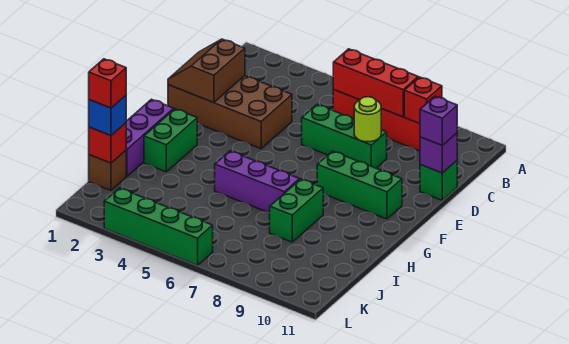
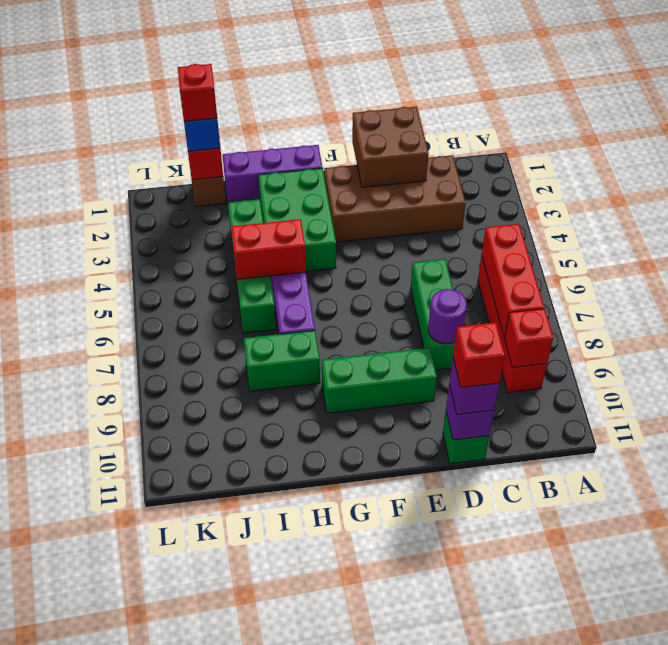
brown 2x4 brick [168,76,292,149] -> brown 2x4 brick turned to [324,155,466,242]
brown 2x2 slope [168,39,245,103] -> brown 2x2 brick [352,107,429,187]
lime 1x1 round brick [354,97,381,142] -> purple 1x1 round brick [428,289,467,344]
none -> red 1x1 brick [453,322,505,388]
green 1x3 brick [317,151,402,219] -> green 1x3 brick turned to [322,348,437,413]
green 1x2 brick [144,109,197,172] -> green 2x3 brick [258,168,336,271]
none -> red 1x2 brick [231,219,306,280]
green 1x4 brick [104,188,213,265] -> green 1x4 brick moved to [228,199,276,333]

